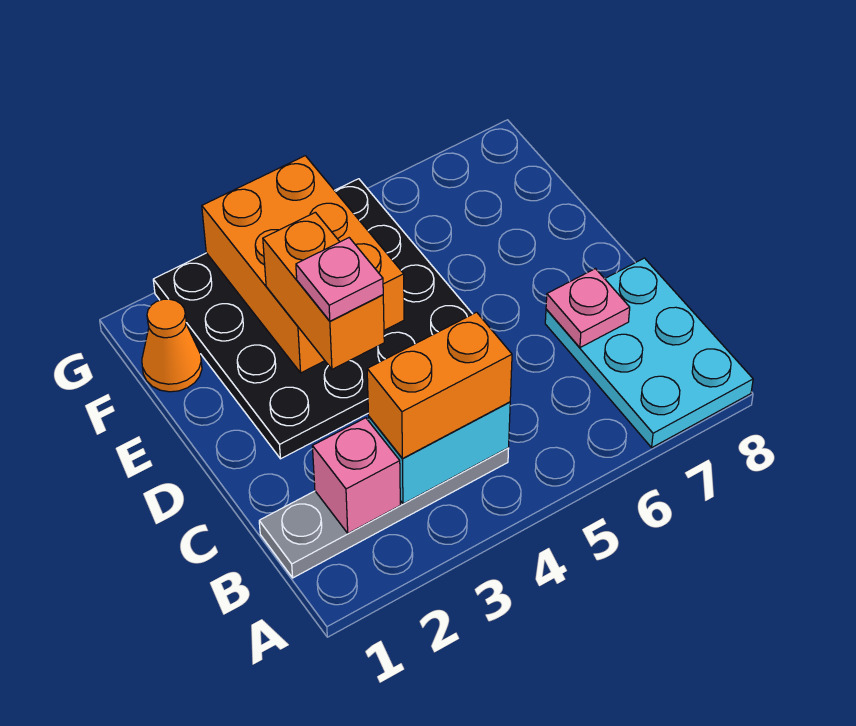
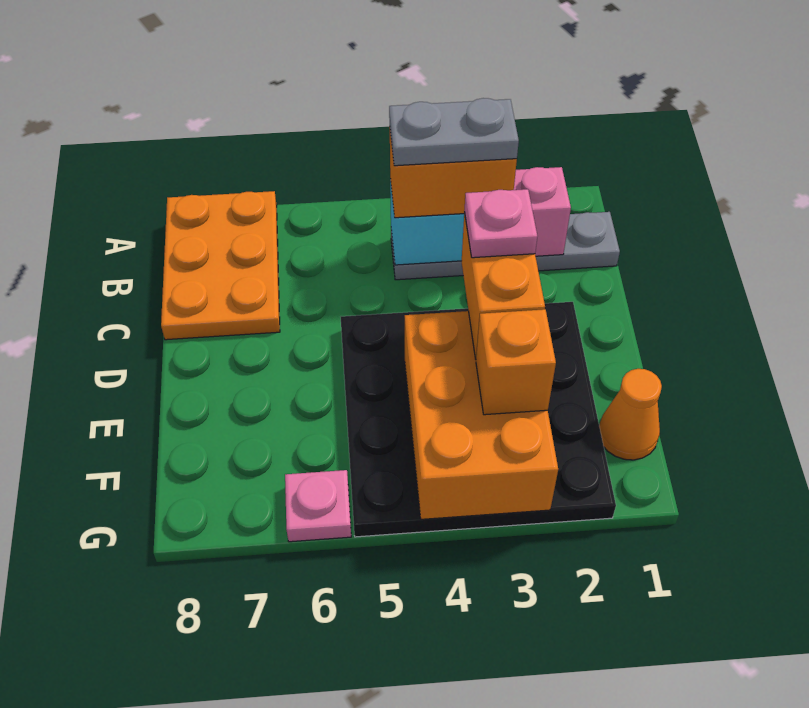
cyan 2x3 plate [545,258,753,447] -> orange 2x3 plate [161,191,280,340]
none -> grey 1x2 plate [389,98,519,166]
pink 1x1 plate [546,269,630,348] -> pink 1x1 plate moved to [285,470,351,542]
none -> orange 1x1 brick [476,309,556,415]

